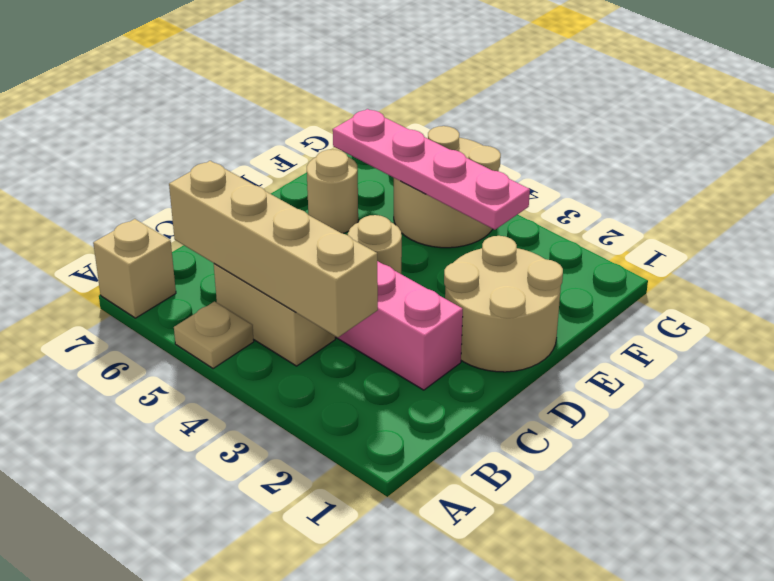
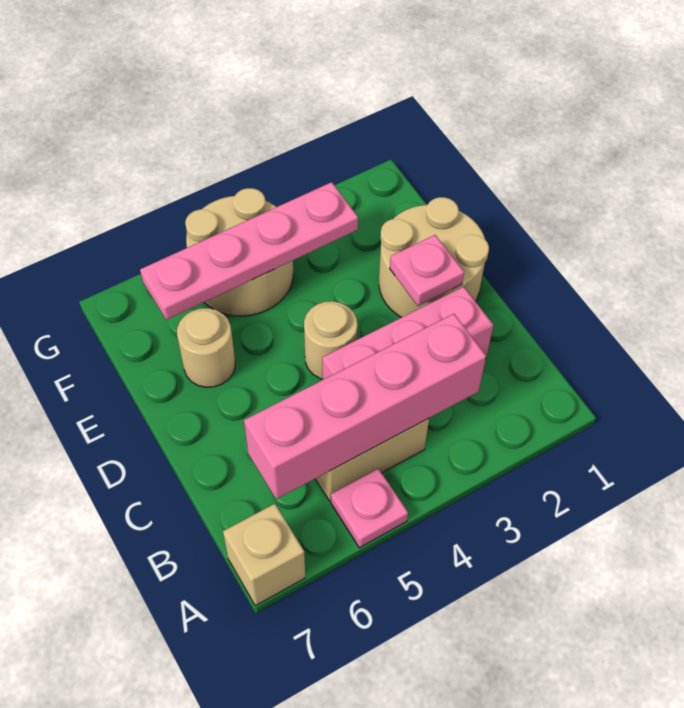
tan 1x1 plate [174,301,254,369] -> pink 1x1 plate [331,469,408,548]
tan 1x4 brick [169,161,378,337] -> pink 1x4 brick [244,314,486,499]
none -> pink 1x1 plate [390,235,464,306]

